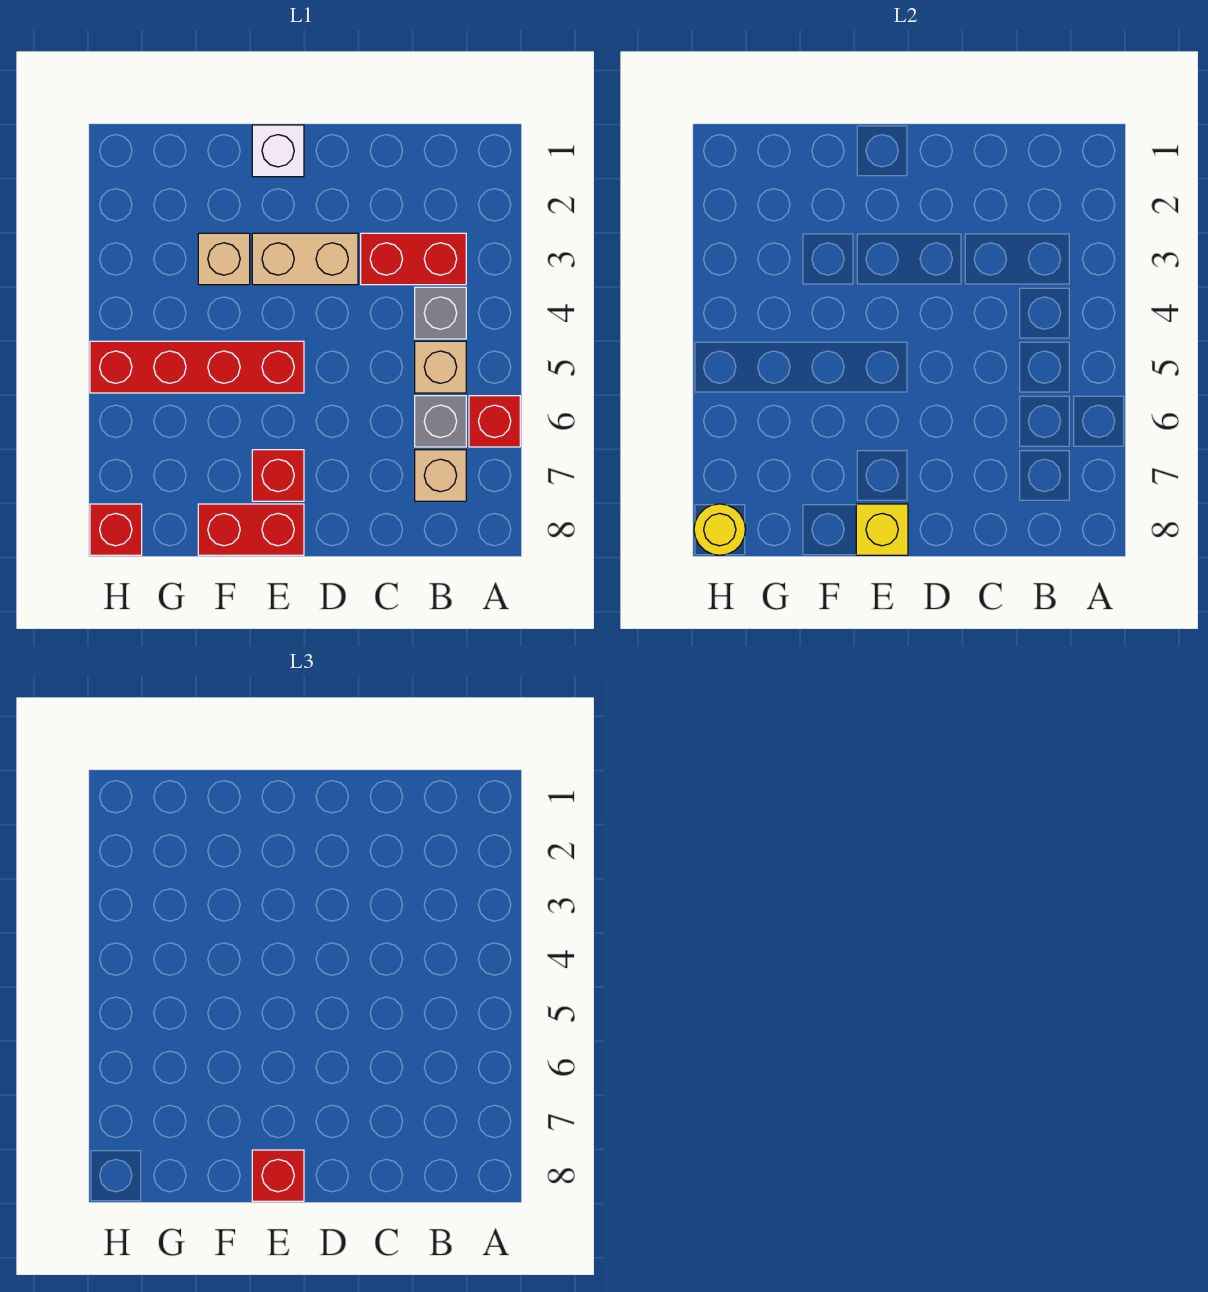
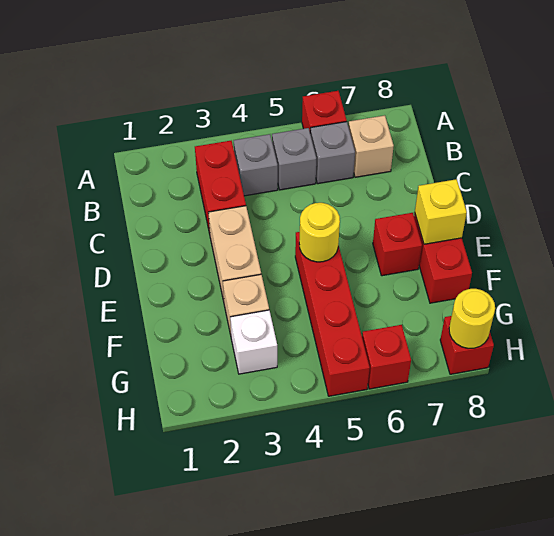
tan 1x1 brick [415,341,466,393] -> grey 1x1 brick [272,128,316,190]
white 1x1 brick [252,125,304,177] -> white 1x1 brick moved to [230,310,277,374]
none -> yellow 1x1 round brick [299,203,340,262]
red 1x1 brick [252,1150,304,1201] -> red 1x1 brick moved to [362,325,411,389]

